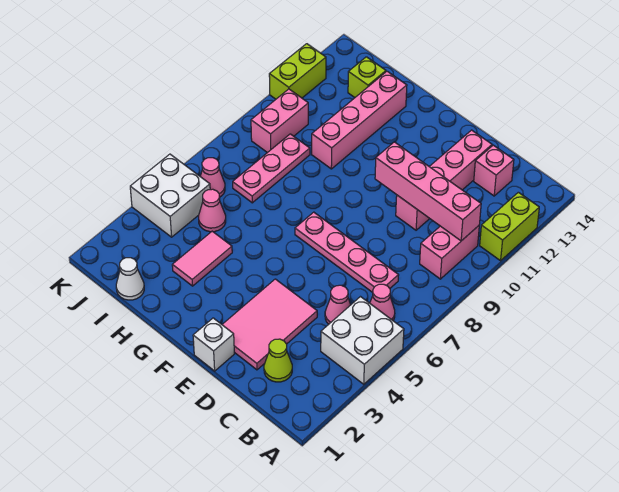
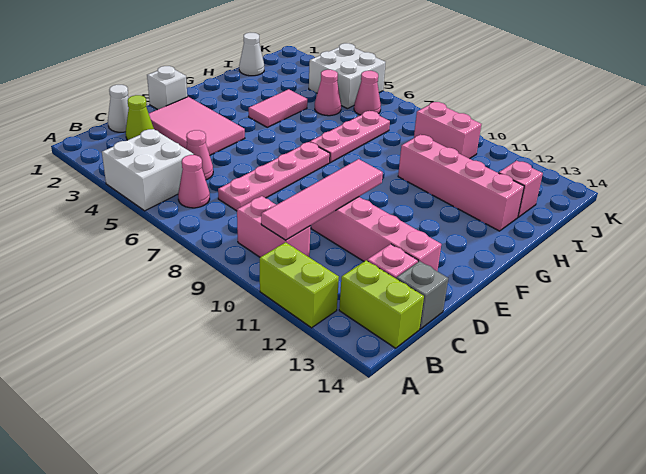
pink 1x4 brick [375,142,481,241] -> pink 1x4 tile [261,159,383,240]
none -> white 1x1 cone [108,85,129,132]
none -> grey 1x1 brick [396,261,448,329]
pink 1x2 tile [172,231,232,286] -> pink 1x2 tile turned to [249,89,307,127]
pink 1x3 plate [233,134,310,203] -> pink 1x3 plate turned to [310,111,390,163]
lime 1x1 brick [348,57,386,97] -> pink 1x1 brick [499,161,543,217]
lime 1x2 brick [269,44,326,99] -> lime 1x2 brick moved to [339,260,424,348]

